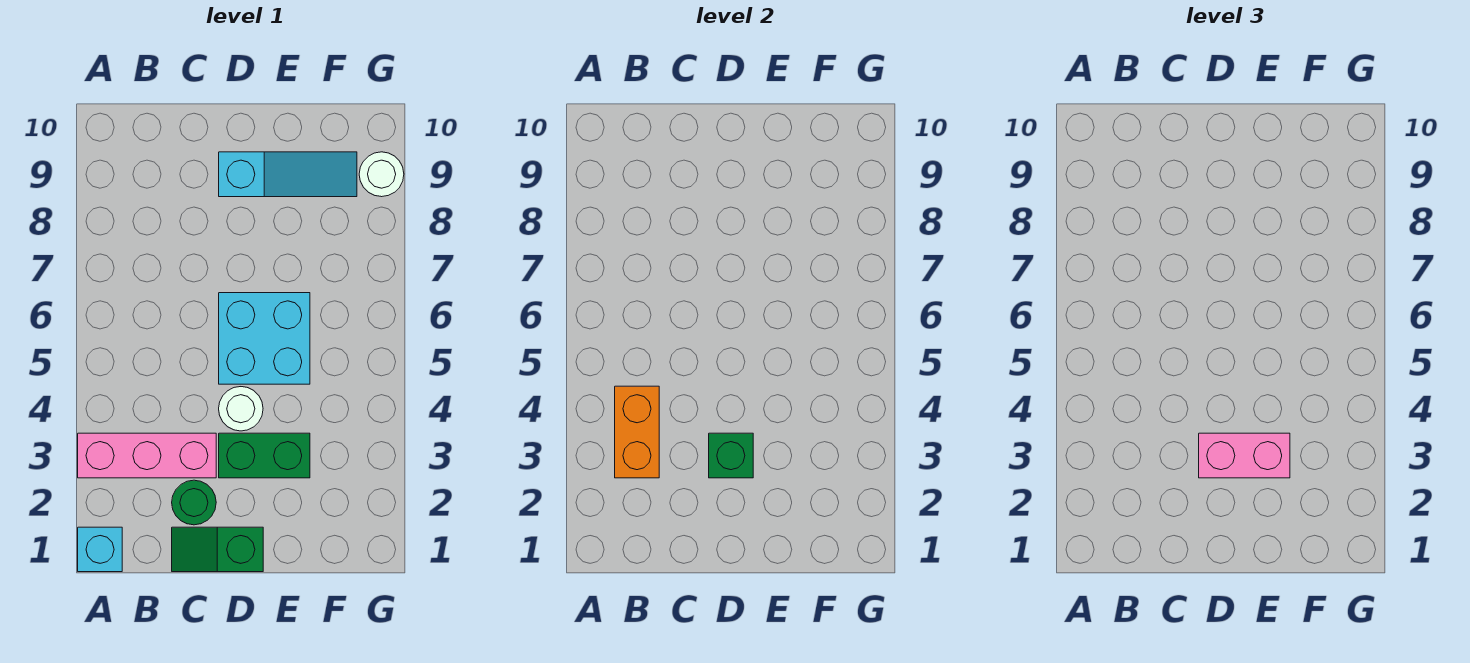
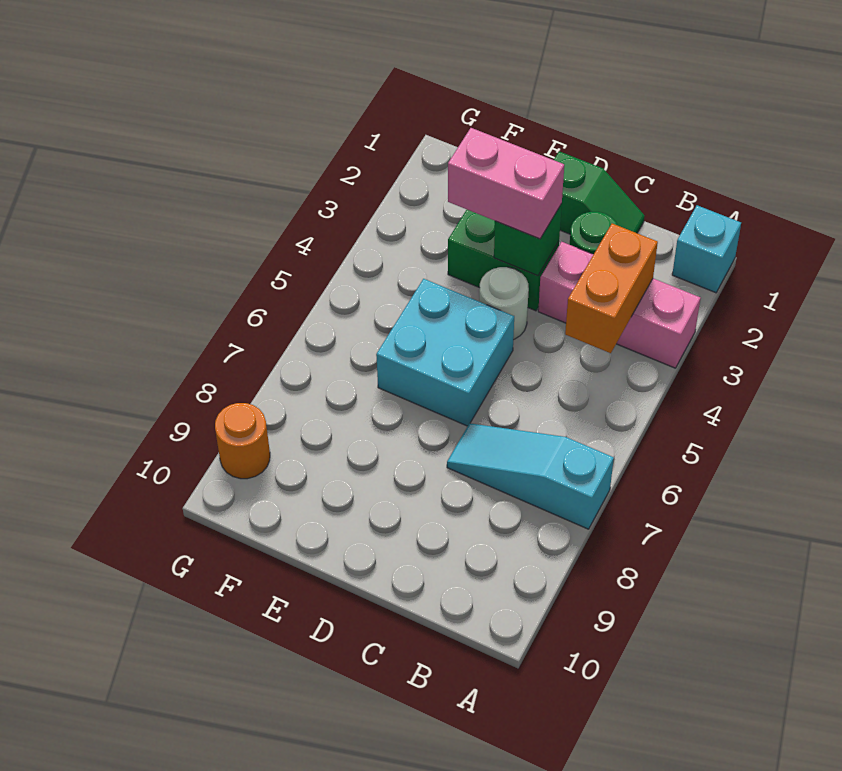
cyan 1x3 slope [219,152,357,197] -> cyan 1x3 slope moved to [447,423,614,529]
white 1x1 round brick [359,152,404,197] -> orange 1x1 round brick [215,403,270,479]

